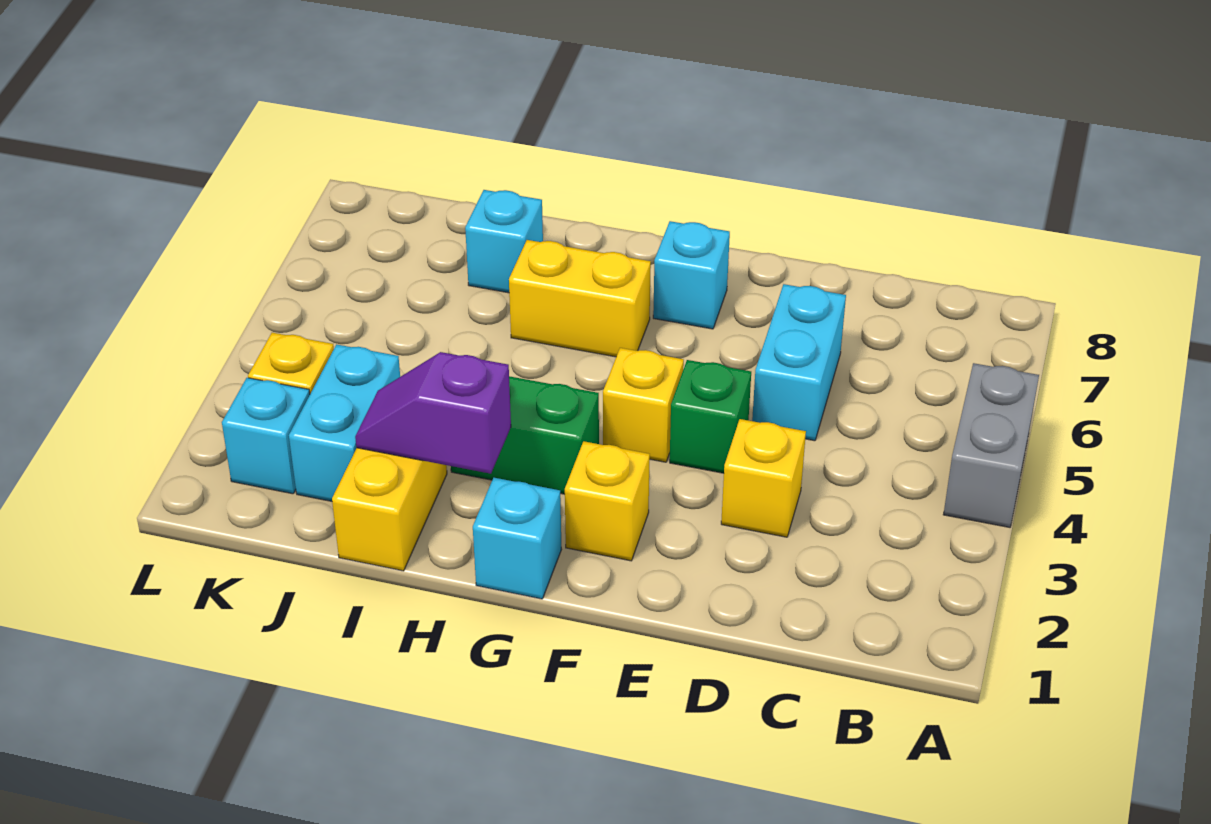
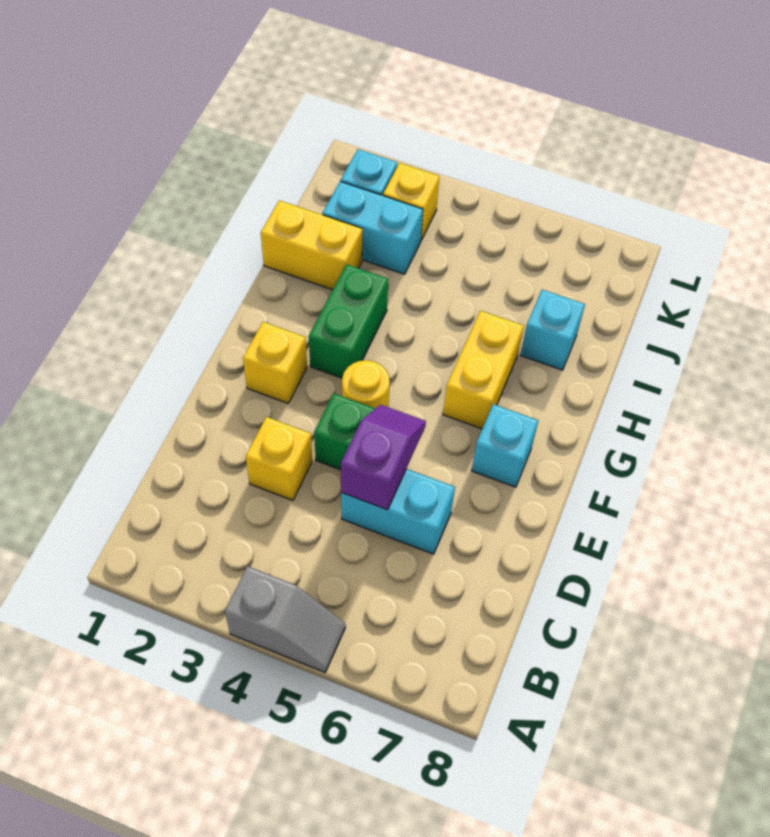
grey 1x2 brick [943,363,1039,527] -> grey 1x2 slope [225,566,346,672]
yellow 1x1 brick [603,348,684,462] -> yellow 1x1 round brick [342,360,390,409]
cyan 1x1 brick [473,478,561,599] -> none
purple 1x2 slope [355,352,511,474] -> purple 1x2 slope moved to [341,405,426,510]

